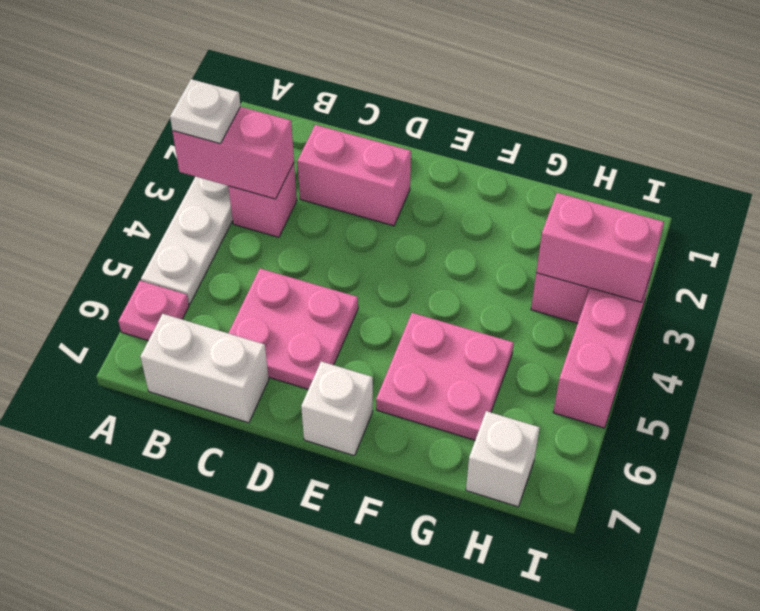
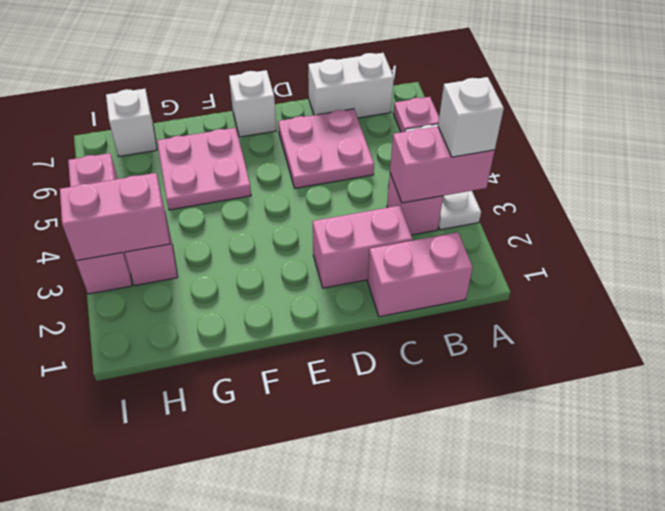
white 1x1 plate [170,79,241,144] -> white 1x1 brick [438,77,504,157]
none -> pink 1x2 brick [367,232,473,317]

